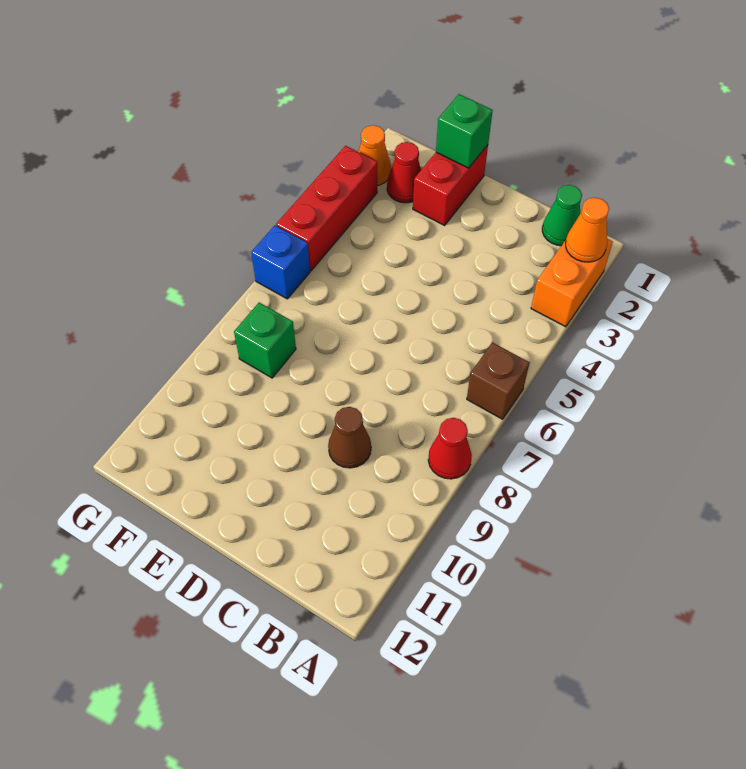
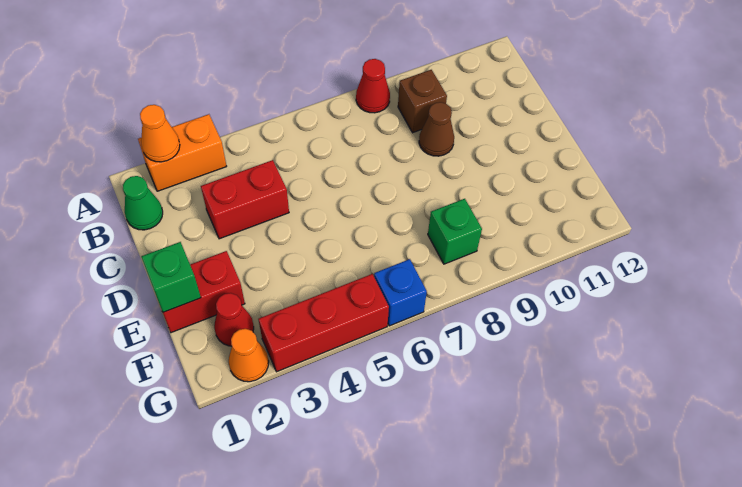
brown 1x1 brick [467,342,530,419] -> brown 1x1 brick moved to [398,70,447,133]
none -> red 1x2 brick [201,160,289,239]

